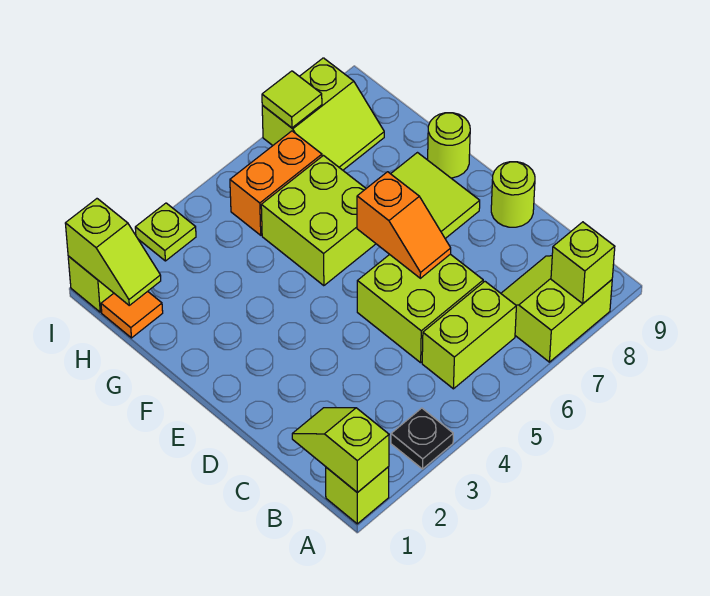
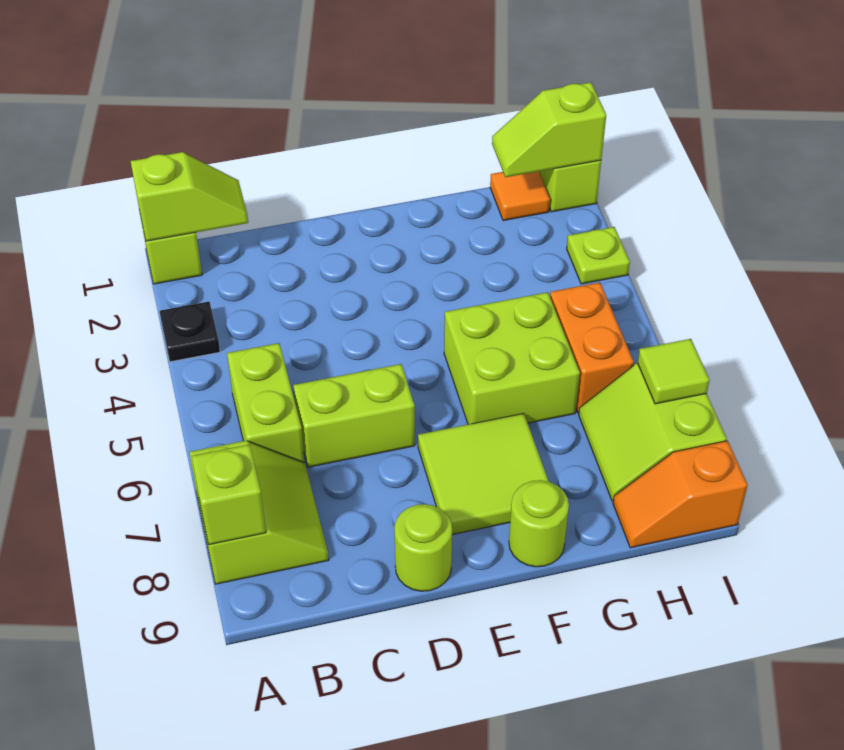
lime 2x2 brick [357,254,483,363] -> lime 1x2 brick [293,364,415,467]
orange 1x2 slope [357,172,451,278] -> orange 1x2 slope moved to [613,441,748,548]

